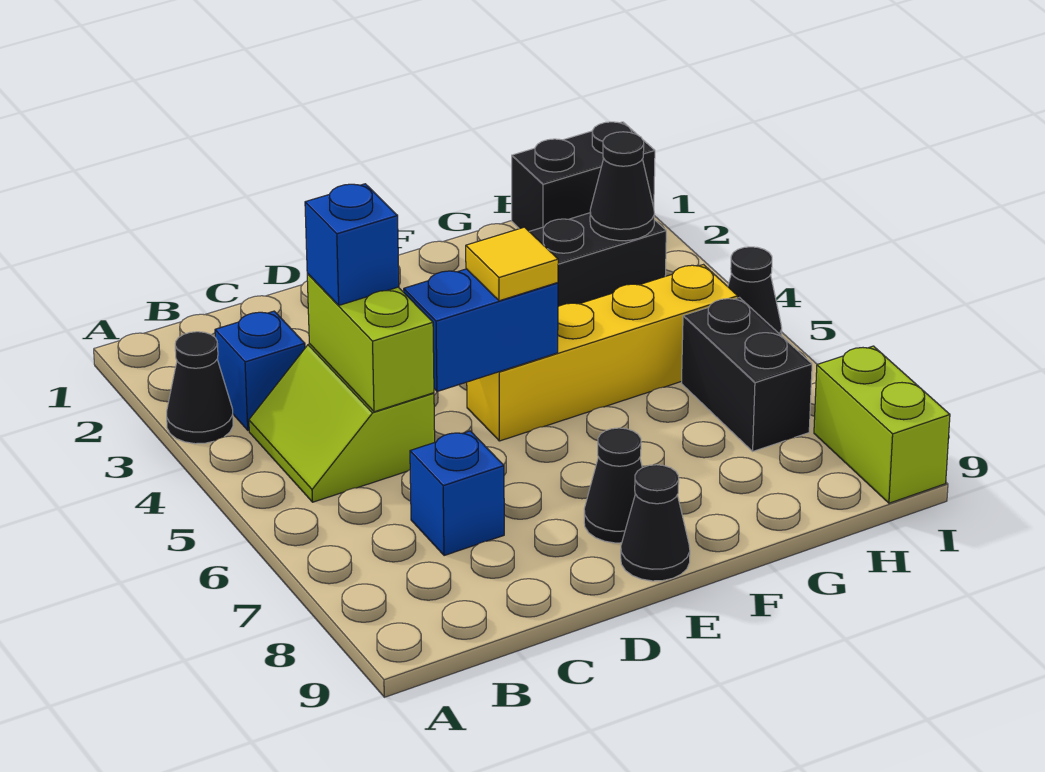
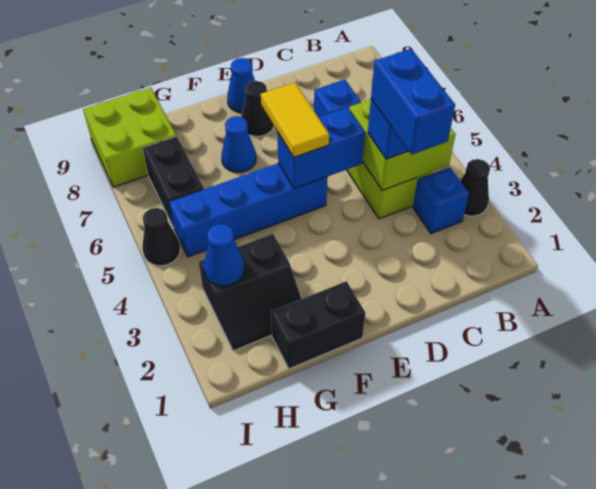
none -> blue 1x2 brick [371,49,455,154]
lime 1x2 brick [307,274,434,412] -> lime 2x2 brick [349,99,455,190]
yellow 1x4 brick [467,265,738,441] -> blue 1x4 brick [169,163,328,257]
yellow 1x1 tile [466,227,558,301] -> yellow 1x2 tile [261,83,329,157]
black 1x1 cone [621,465,690,581] -> blue 1x1 cone [227,58,255,113]
none -> blue 1x1 cone [221,116,256,172]
black 1x2 brick [512,122,655,231] -> black 1x2 brick moved to [271,281,365,369]
black 1x1 cone [590,132,654,241] -> blue 1x1 cone [204,224,244,286]
lime 1x2 brick [814,346,950,503] -> lime 2x2 brick [83,88,176,187]

